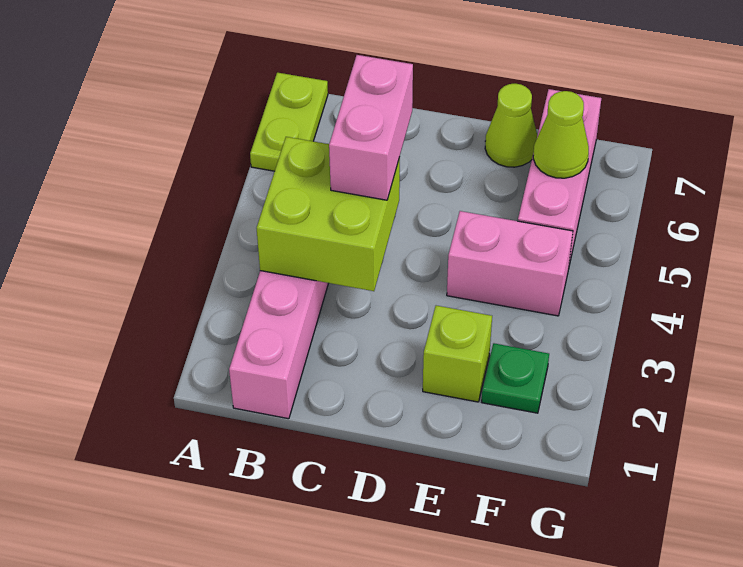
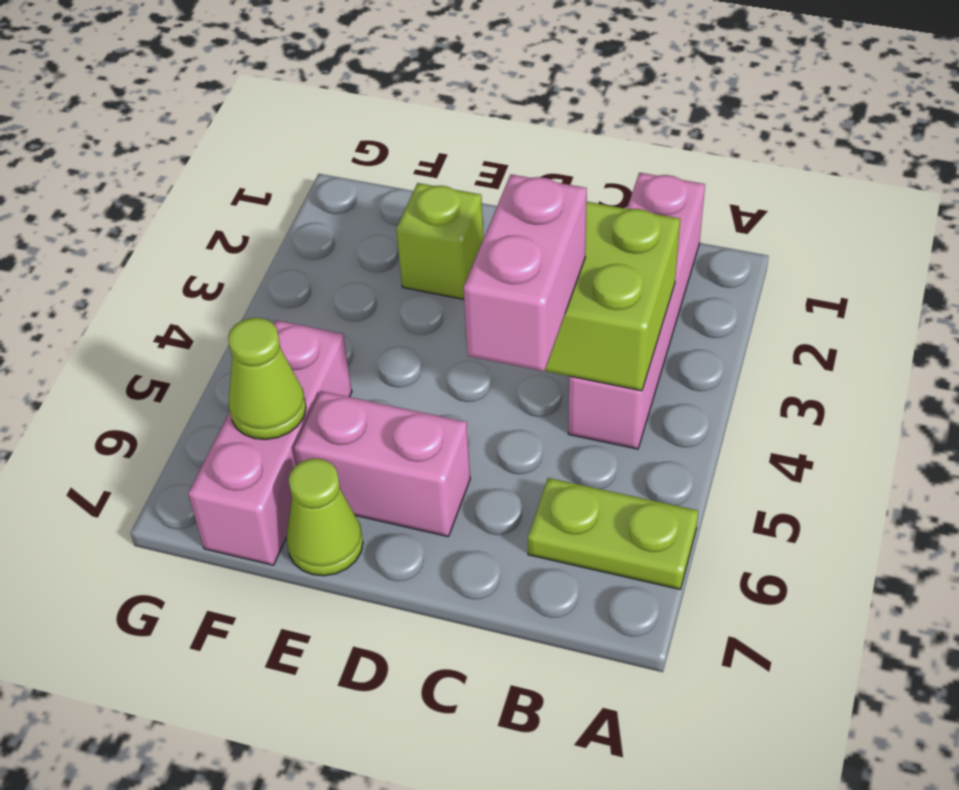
lime 1x2 plate [250,73,328,171] -> lime 1x2 plate turned to [528,478,698,589]
pink 1x2 brick [447,211,573,316] -> pink 1x2 brick moved to [294,391,470,537]
green 1x1 plate [482,343,549,413] -> none

